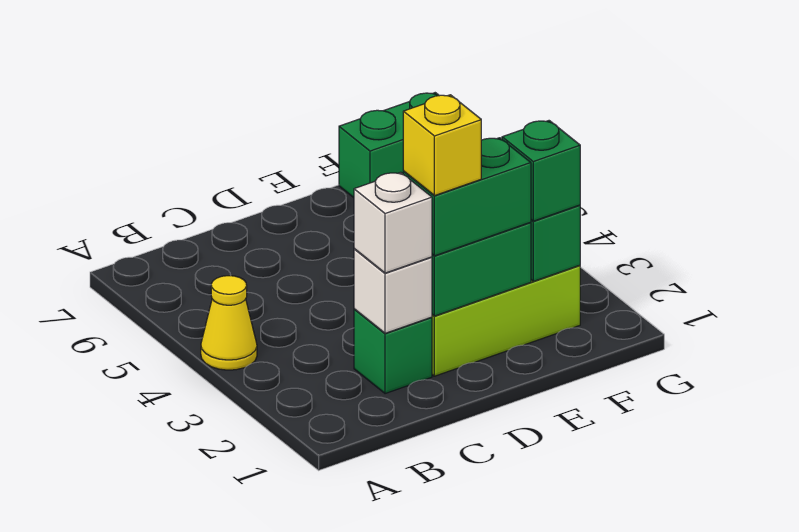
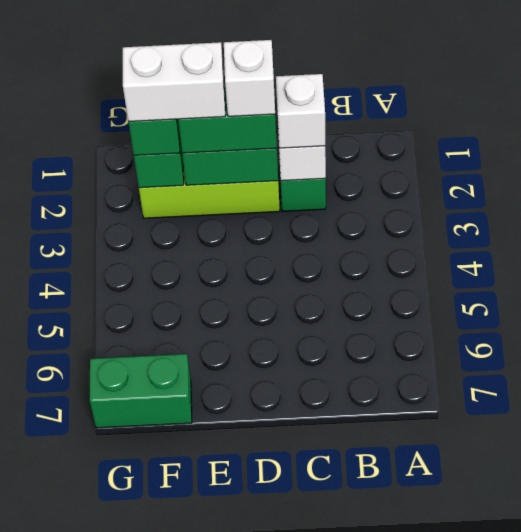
yellow 1x1 cone [201,276,257,370] -> none
yellow 1x1 brick [403,95,481,196] -> white 1x1 brick [224,40,275,116]
none -> white 1x2 brick [123,42,225,121]

